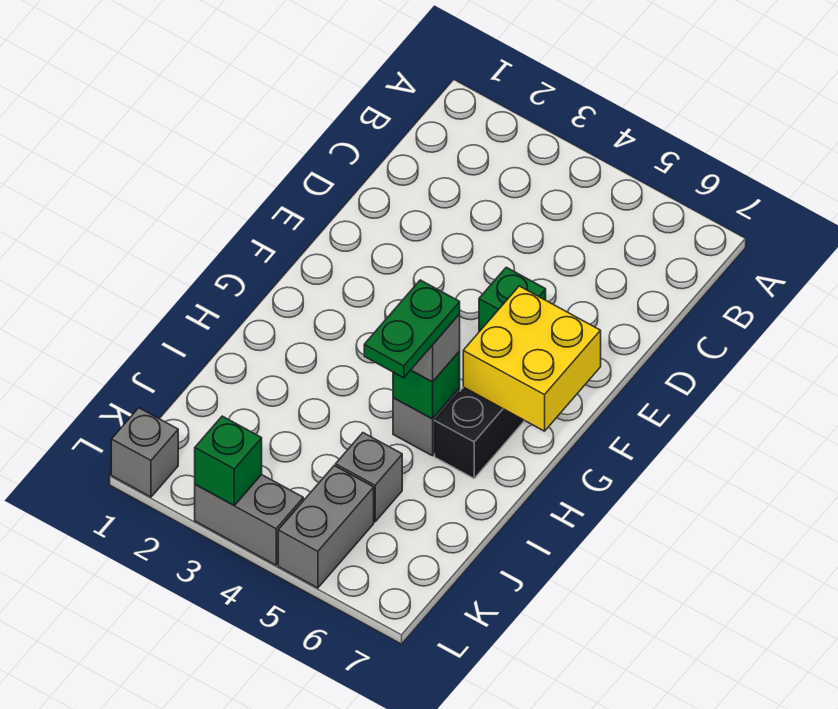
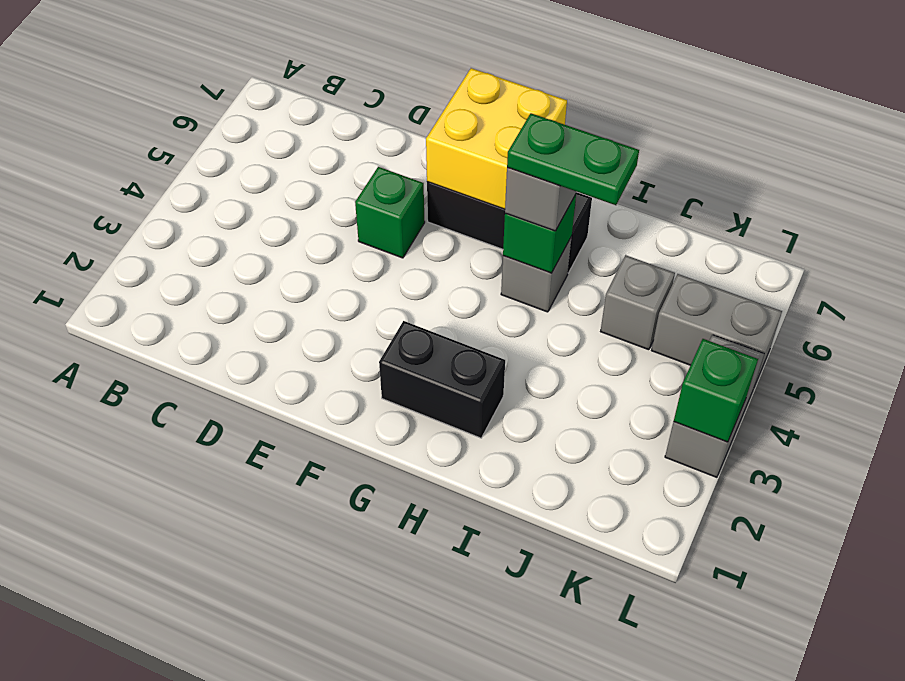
none -> black 1x2 brick [379,321,505,438]
grey 1x1 brick [111,408,178,497] -> none

